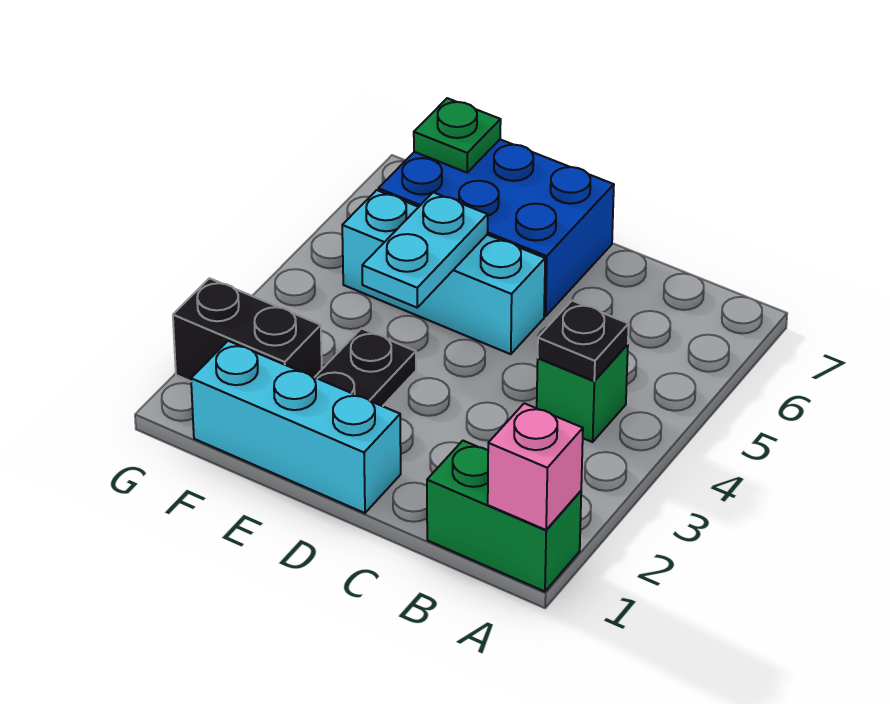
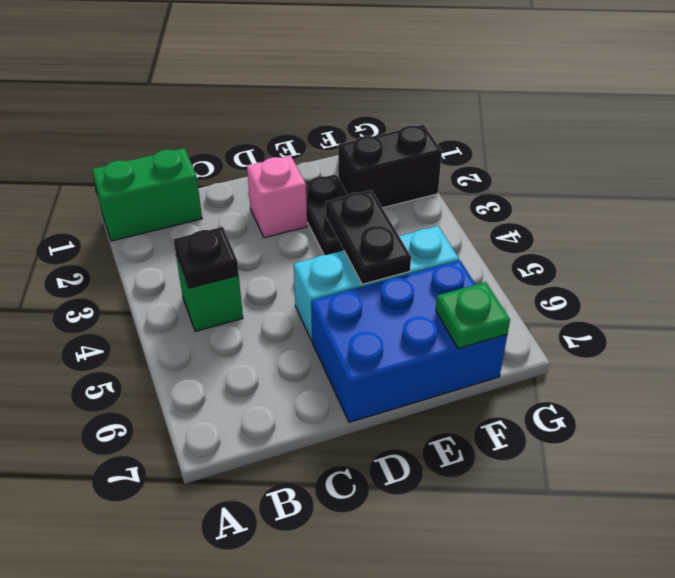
pink 1x1 brick [488,403,583,530] -> pink 1x1 brick moved to [247,156,307,238]
cyan 1x3 brick [191,341,401,513] -> none
cyan 1x2 plate [362,192,488,308] -> black 1x2 plate [326,190,411,284]

